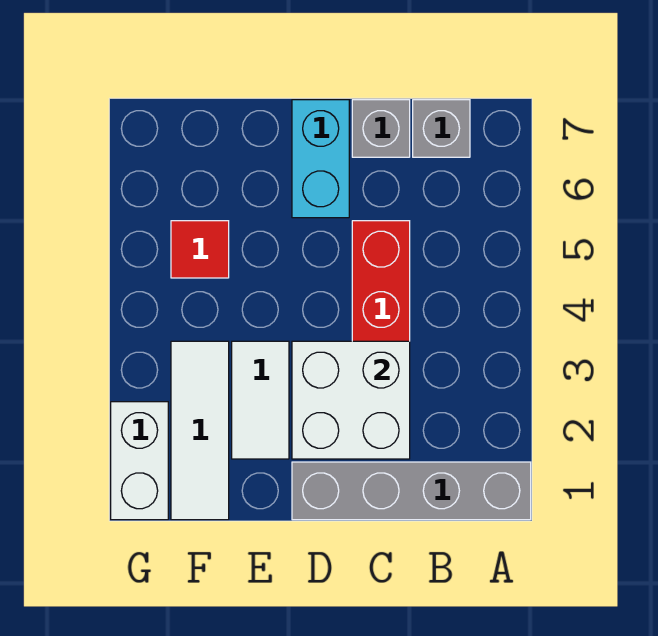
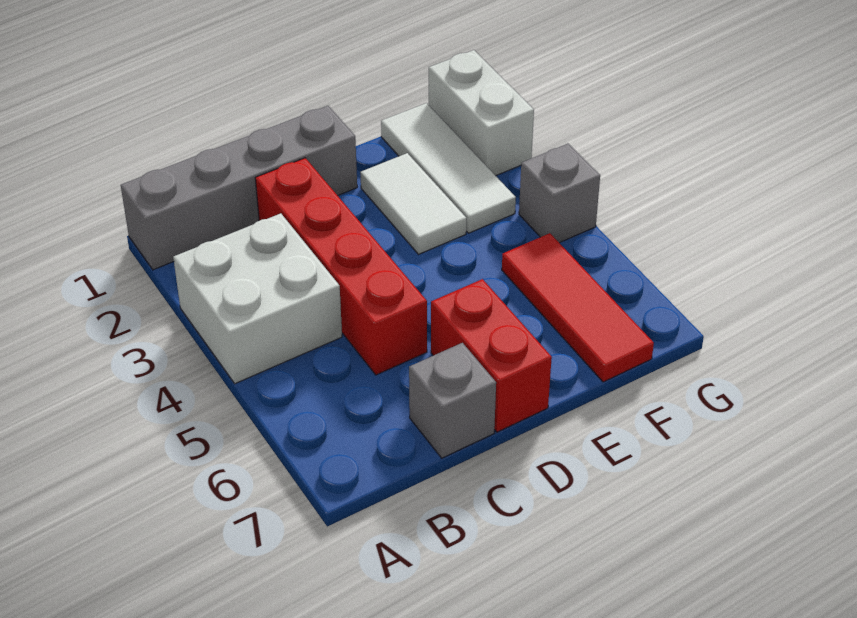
grey 1x1 brick [413,100,470,157] -> grey 1x1 brick moved to [519,144,600,243]
white 2x2 brick [292,341,410,459] -> white 2x2 brick moved to [173,213,342,384]
cyan 1x2 brick [292,100,349,218] -> red 1x2 brick [431,279,552,432]
red 1x1 tile [171,221,229,278] -> red 1x3 tile [502,233,654,382]

